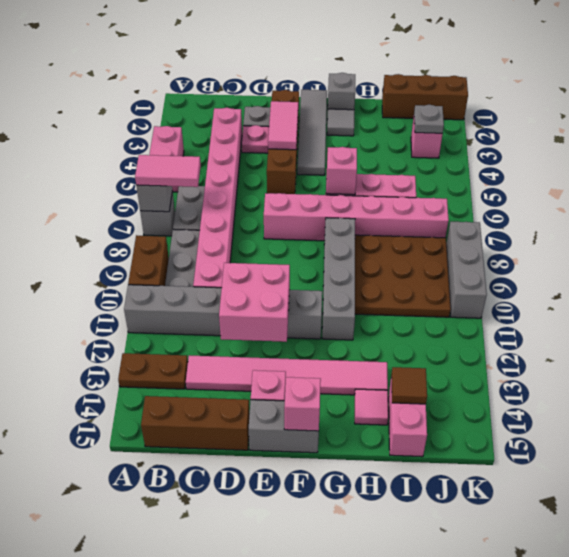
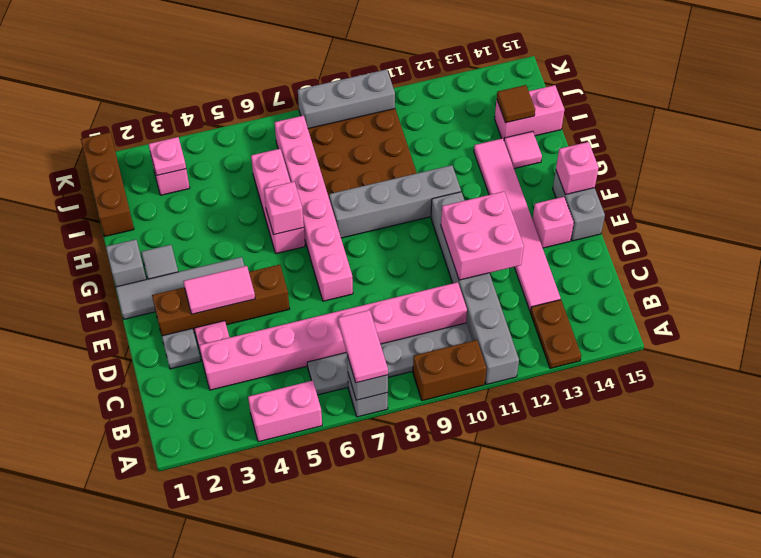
brown 1x3 brick [141,396,250,450] -> none
grey 1x1 plate [414,105,444,133] -> pink 1x1 plate [149,137,186,176]

